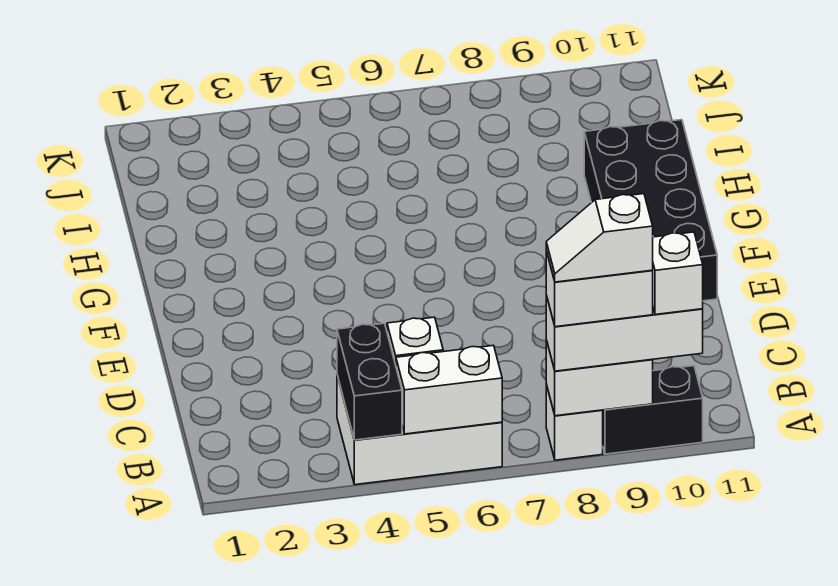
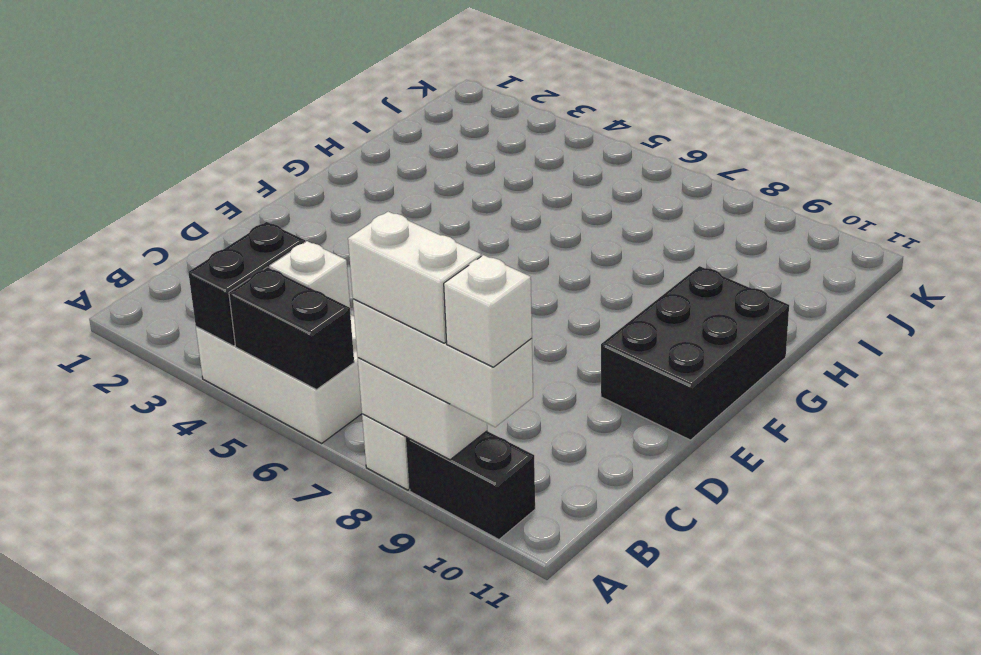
white 1x2 brick [396,345,502,434] -> black 1x2 brick [229,267,354,390]
white 1x2 slope [546,194,653,282] -> none
black 2x4 brick [584,120,717,301] -> black 2x3 brick [601,266,789,440]

